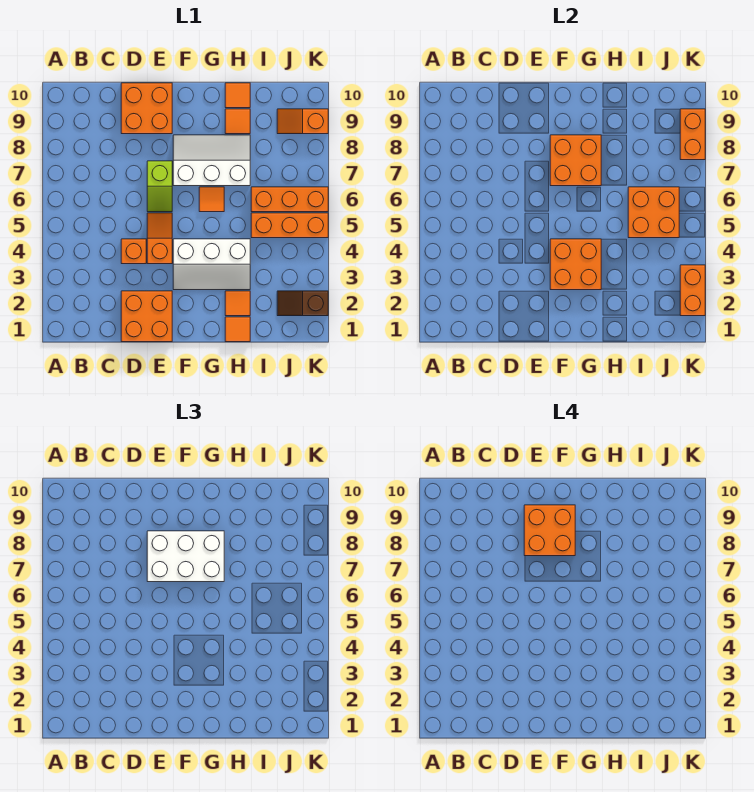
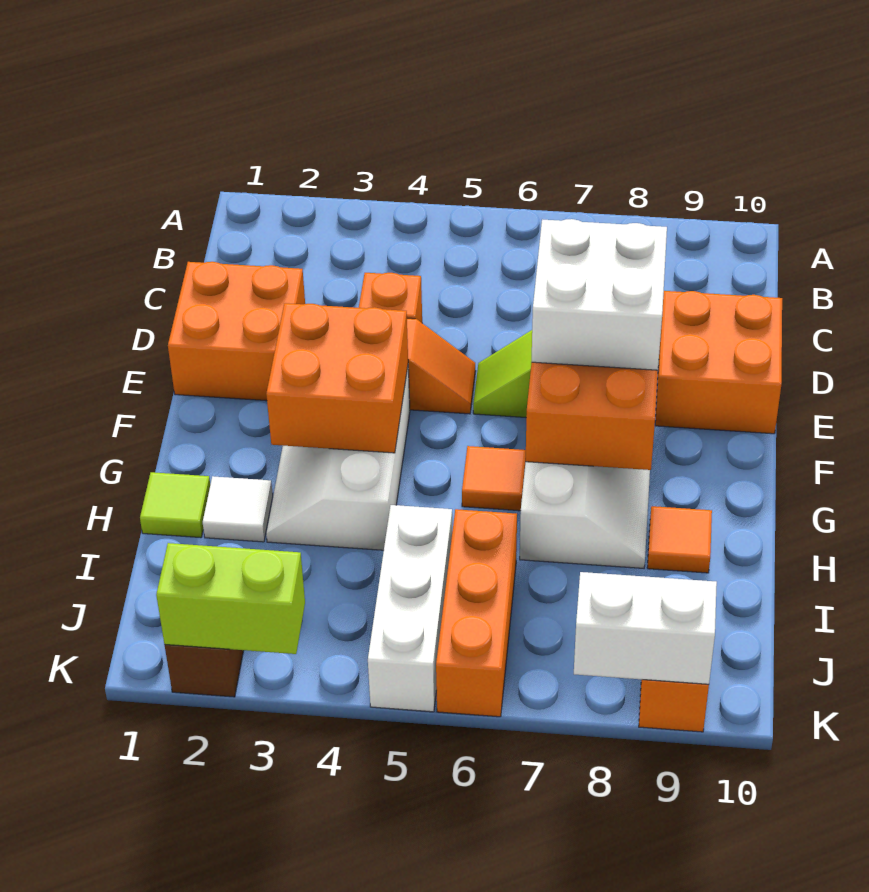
white 2x3 brick [147,531,224,582] -> white 2x2 brick [532,219,667,370]
orange 2x2 brick [524,505,575,556] -> none
orange 1x1 tile [225,317,250,342] -> lime 1x1 tile [140,472,210,538]
orange 1x1 tile [225,291,250,316] -> white 1x1 tile [203,476,273,542]
orange 1x1 tile [225,83,250,108] -> none
orange 1x3 brick [251,213,328,238] -> white 1x3 brick [368,505,452,712]
orange 2x2 brick [628,187,679,238] -> none
orange 1x2 brick [680,265,705,316] -> lime 1x2 brick [156,543,305,654]
orange 1x2 brick [680,109,705,160] -> white 1x2 brick [574,572,717,684]

